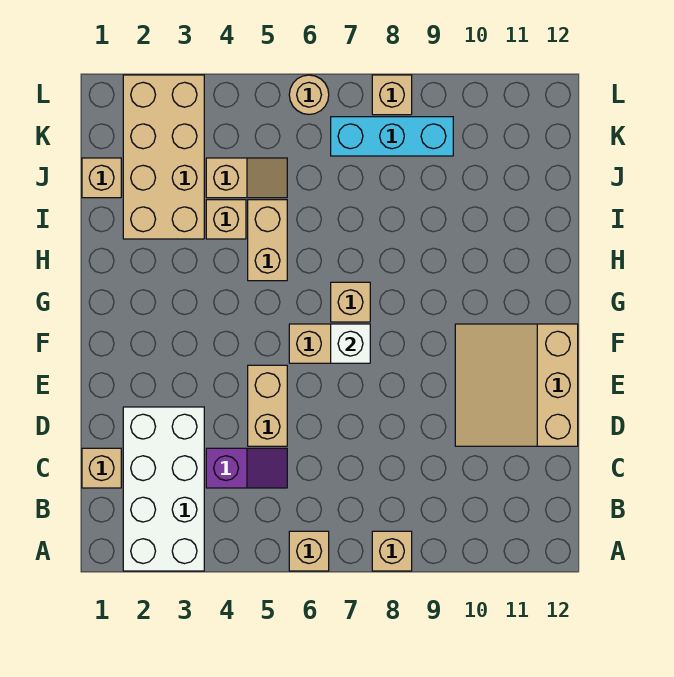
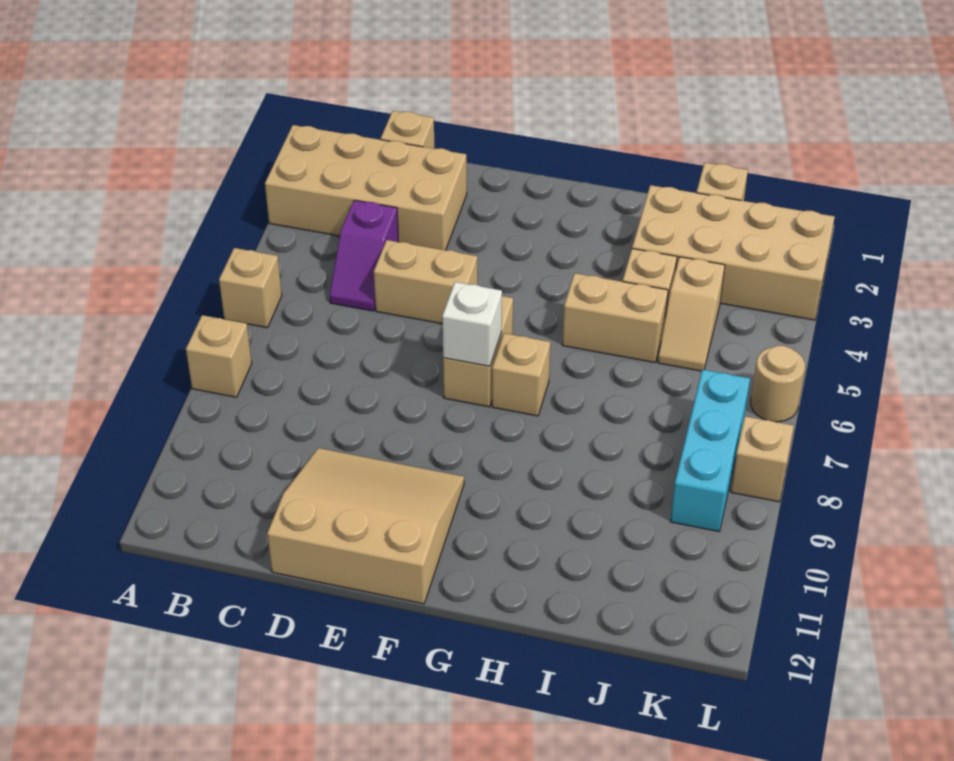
white 2x4 brick [123,407,204,571] -> tan 2x4 brick [265,125,467,250]

